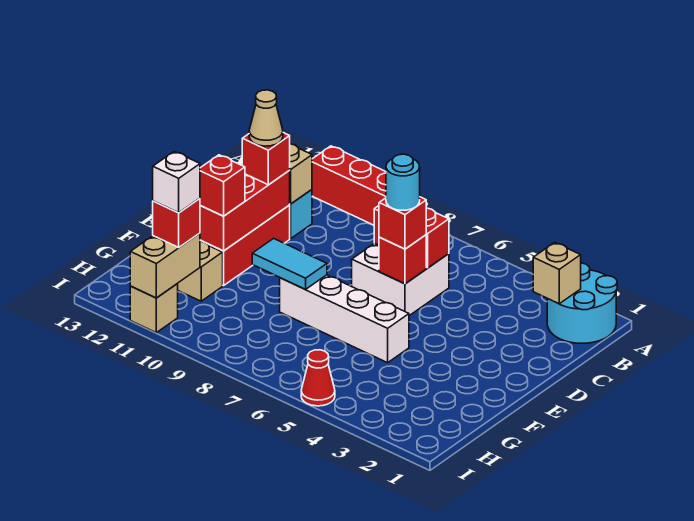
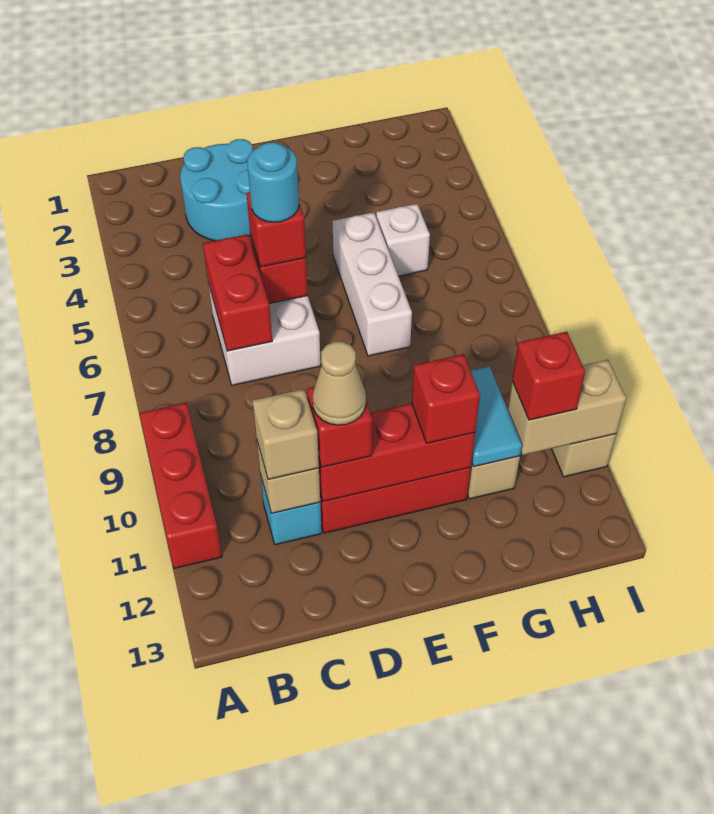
cyan 2x2 round brick [547,263,617,343] -> cyan 2x2 round brick moved to [180,139,253,241]
tan 1x1 brick [533,242,581,304] -> tan 1x1 brick moved to [252,389,319,479]
white 1x4 brick [280,275,409,363] -> white 1x3 brick [333,212,412,356]
cyan 1x2 tile [252,238,327,289] -> cyan 1x2 tile moved to [471,366,522,467]
white 1x1 brick [153,152,200,213] -> white 1x1 brick moved to [376,204,430,276]
red 1x1 cone [301,350,335,406] -> none

